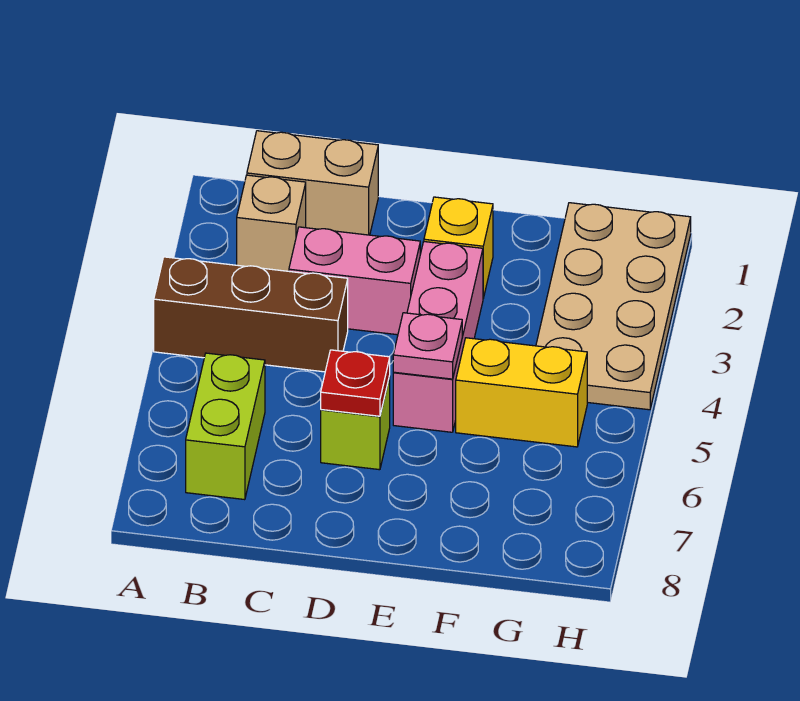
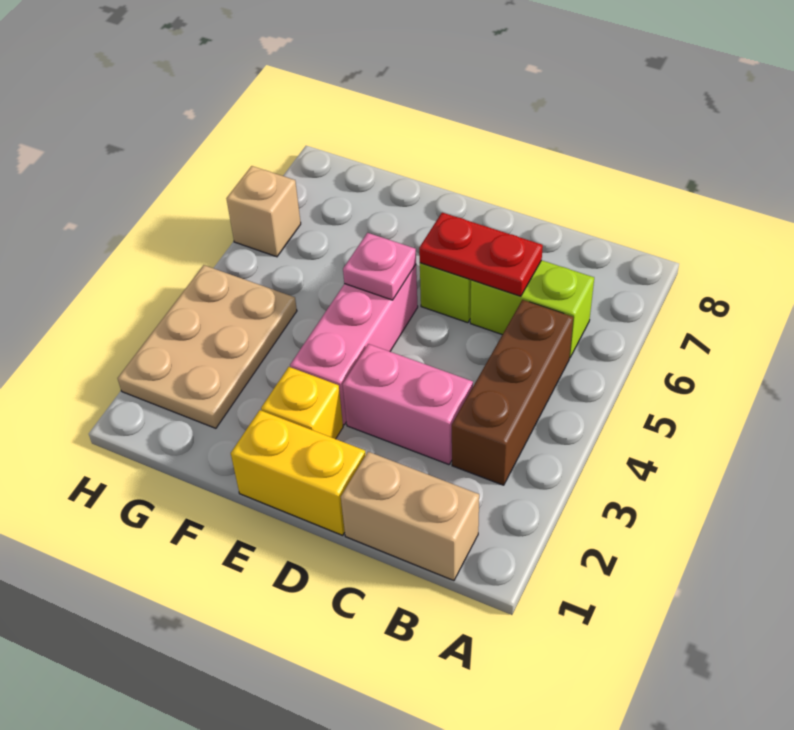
brown 1x3 brick [154,257,348,372] -> brown 1x3 brick turned to [452,300,573,485]
tan 1x1 brick [237,175,306,271] -> tan 1x1 brick moved to [226,166,301,257]
lime 1x2 brick [186,353,265,500] -> lime 1x2 brick turned to [470,260,594,358]
red 1x1 plate [321,350,390,416] -> red 1x2 plate [419,213,543,296]
yellow 1x2 brick [456,338,587,447] -> yellow 1x2 brick moved to [231,410,366,535]
tan 2x4 plate [536,203,691,410] -> tan 2x3 plate [118,265,297,428]

